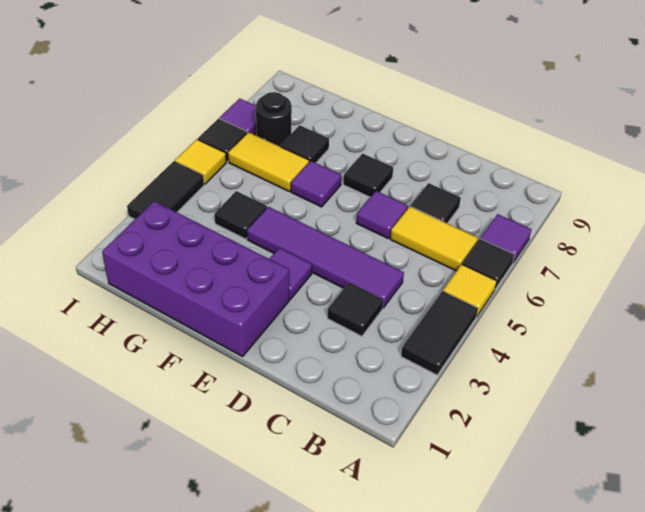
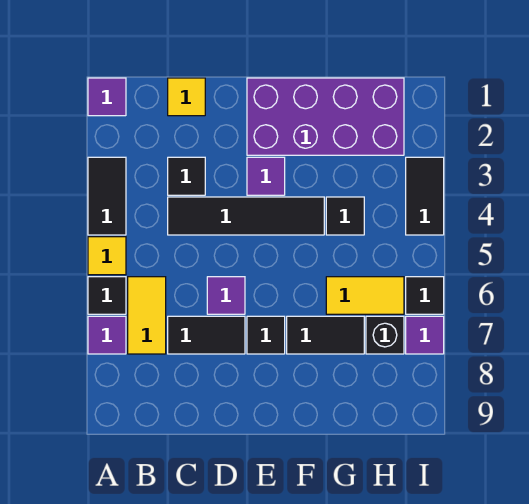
yellow 1x2 tile [390,206,478,271] -> yellow 1x2 tile turned to [128,277,166,354]
purple 1x4 tile [247,207,404,308] -> black 1x4 tile [168,197,324,235]
black 1x1 tile [411,183,461,223] -> black 1x2 tile [168,316,245,354]
purple 1x1 tile [291,161,341,207] -> purple 1x1 tile moved to [88,78,126,116]
black 1x1 tile [280,125,329,163] -> black 1x2 tile [287,316,364,354]
black 1x1 round brick [256,92,292,146] -> black 1x1 brick [366,316,404,354]
yellow 1x1 tile [175,139,226,184] -> yellow 1x1 tile moved to [168,78,205,116]

